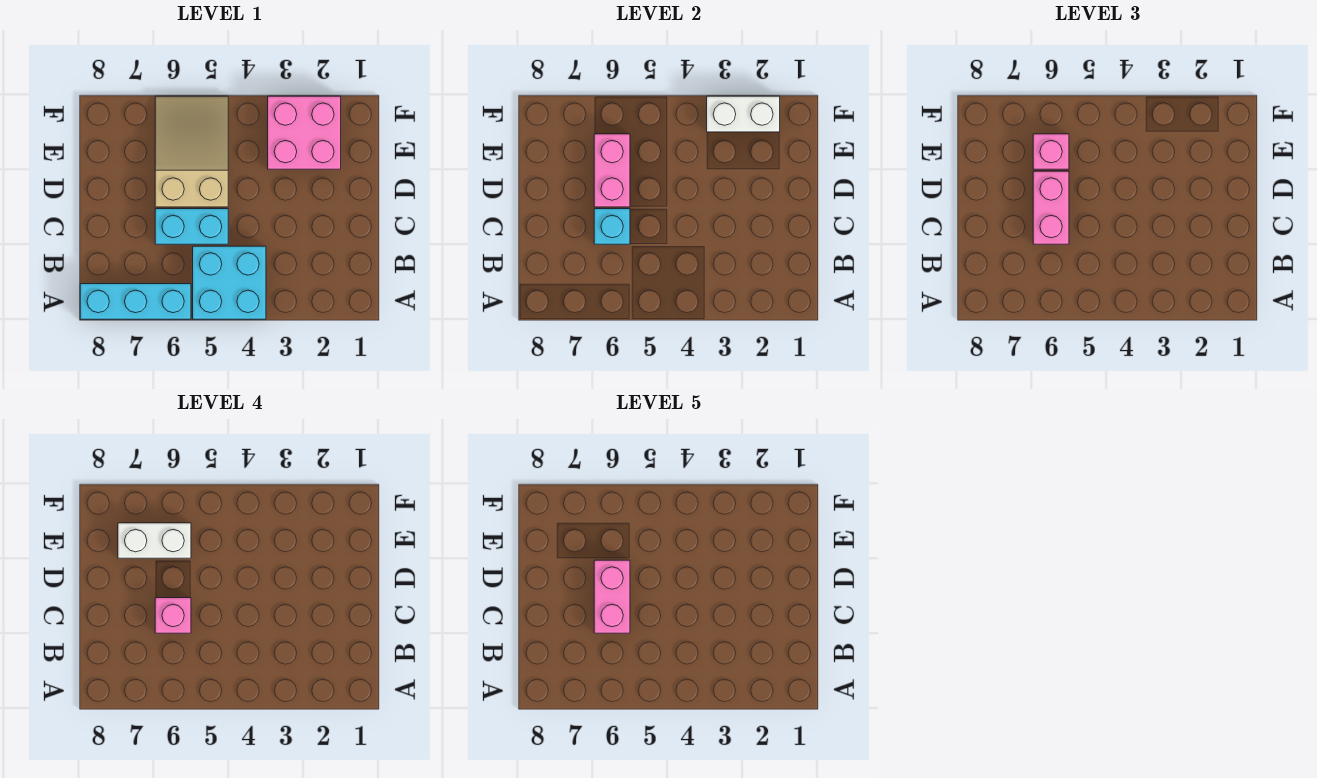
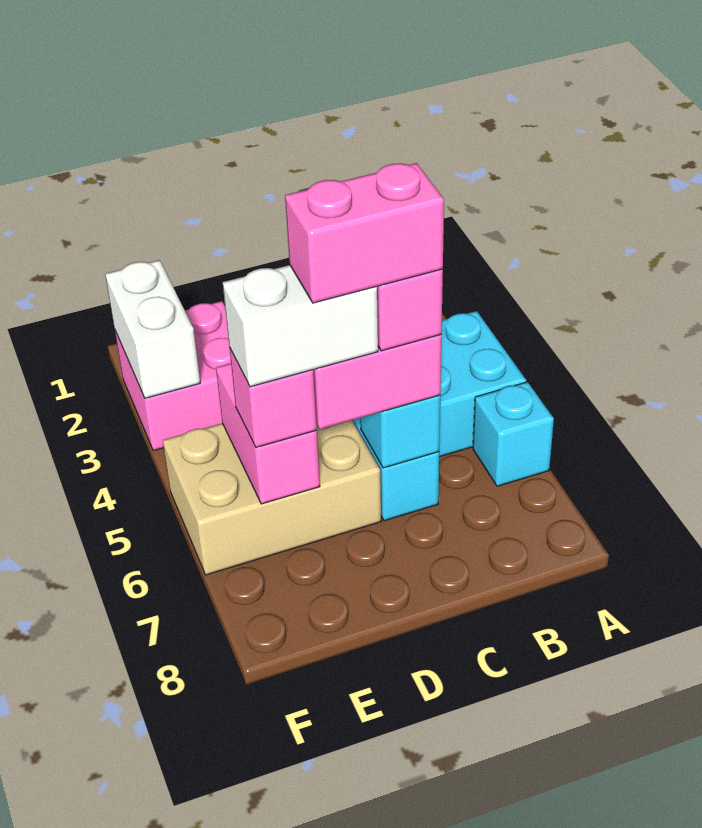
cyan 1x3 brick [80,284,191,319] -> cyan 1x1 brick [473,382,554,486]
tan 2x3 slope [155,96,228,207] -> tan 2x3 brick [163,420,381,575]
pink 1x2 brick [594,134,630,207] -> pink 1x2 brick turned to [216,363,320,504]
white 1x2 brick [118,523,191,558] -> white 1x2 brick turned to [223,265,378,387]

